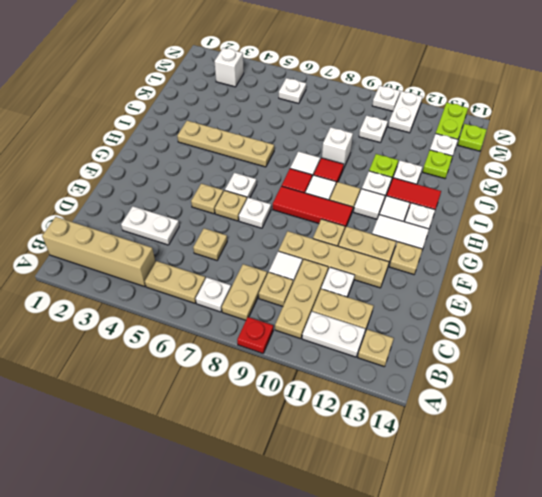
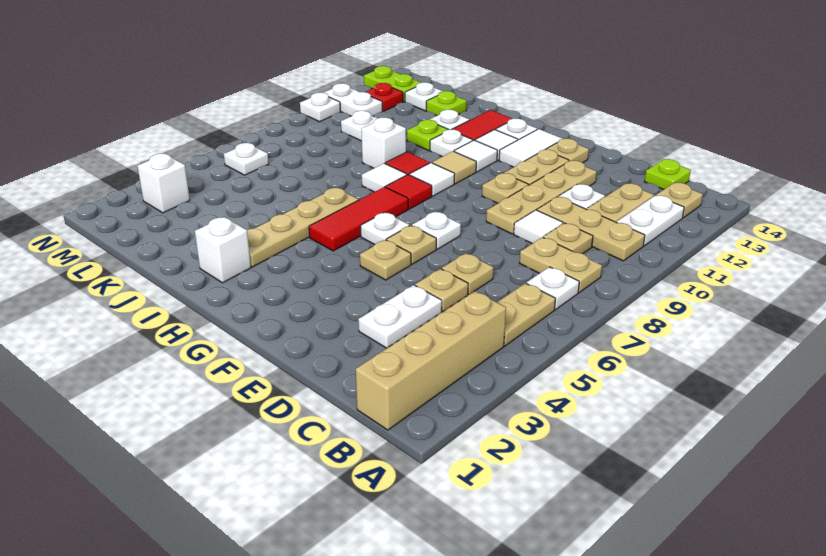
red 1x1 plate [237,317,273,353] -> red 1x1 plate moved to [366,83,403,111]
none -> tan 1x1 plate [415,269,468,311]
red 1x3 tile [273,186,353,228] -> red 1x3 tile moved to [309,187,408,251]
none -> white 1x1 brick [195,217,251,283]
lime 1x1 plate [458,124,486,151] -> lime 1x1 plate moved to [644,159,691,190]

